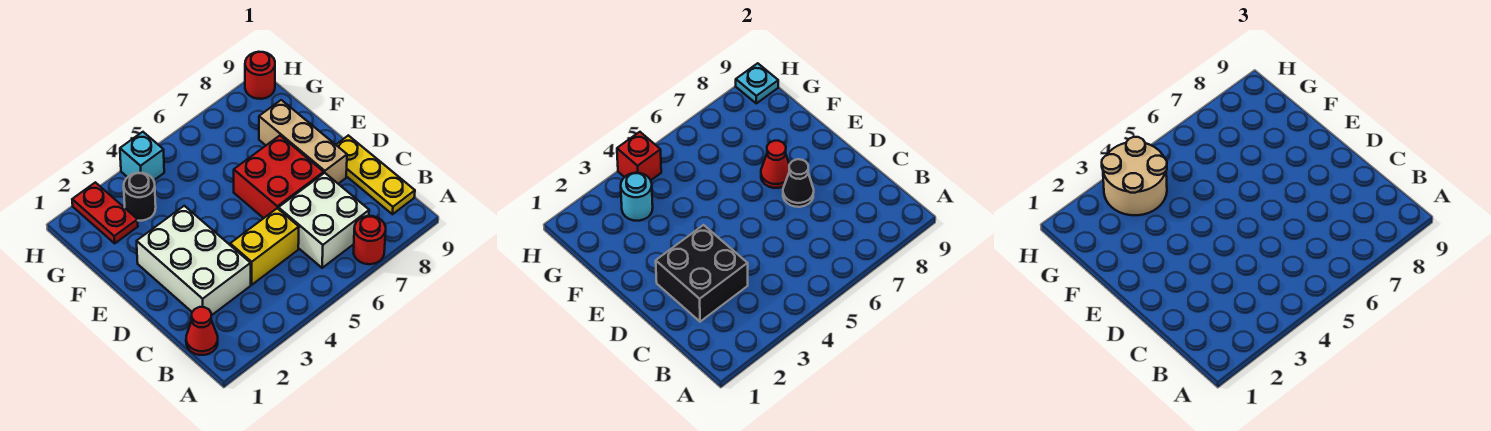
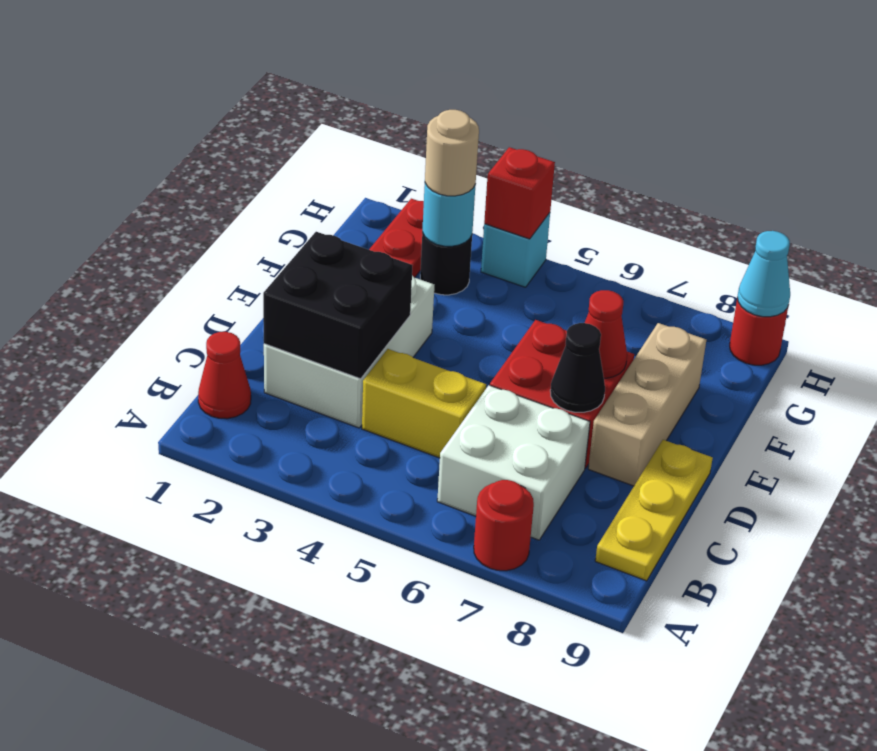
tan 2x2 round brick [1102,137,1167,215] -> tan 1x1 round brick [425,110,479,196]
cyan 1x1 plate [736,63,778,103] -> cyan 1x1 cone [737,231,790,317]

